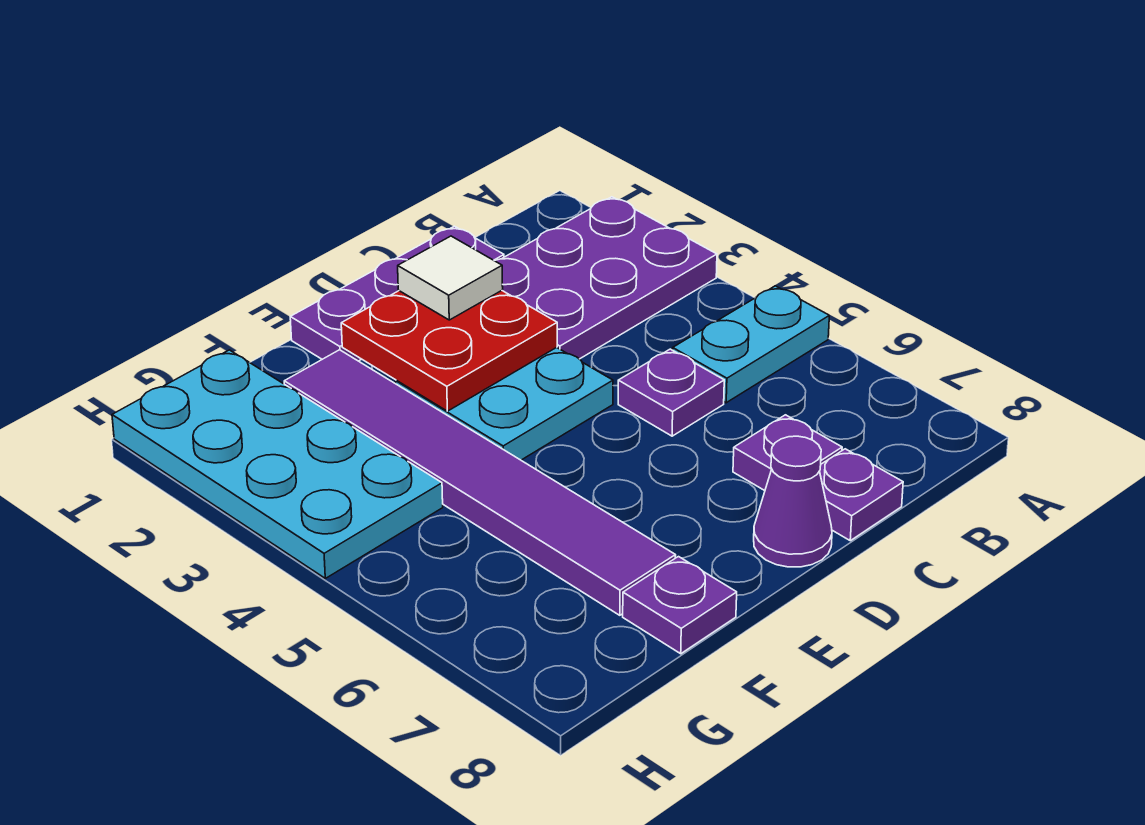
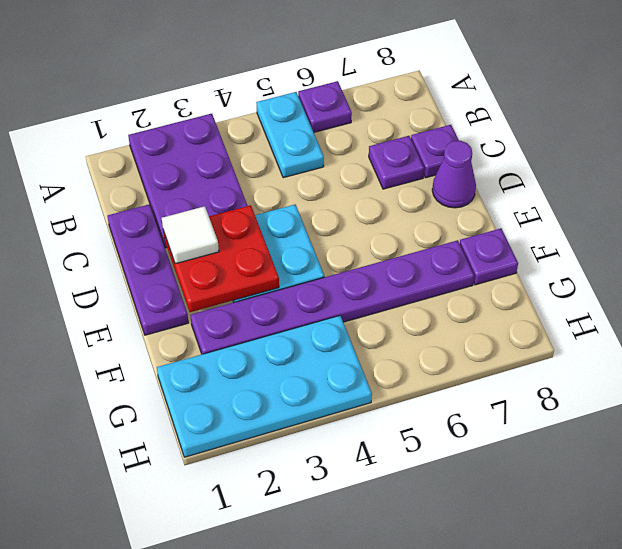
purple 1x1 plate [618,349,724,436] -> purple 1x1 plate moved to [298,81,352,132]
purple 1x6 tile [284,350,676,615] -> purple 1x6 plate [190,240,474,354]

